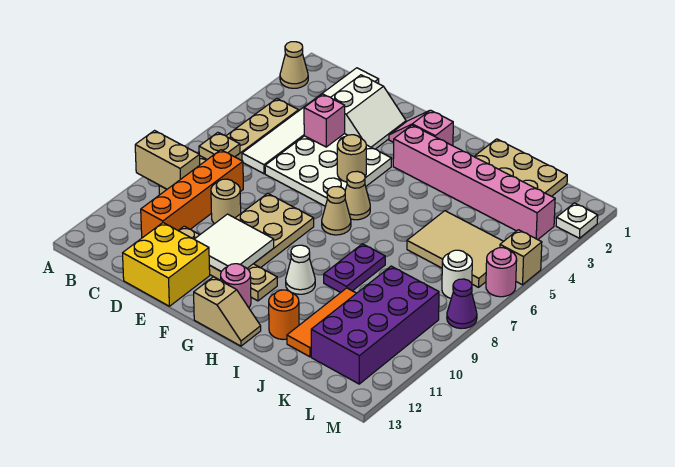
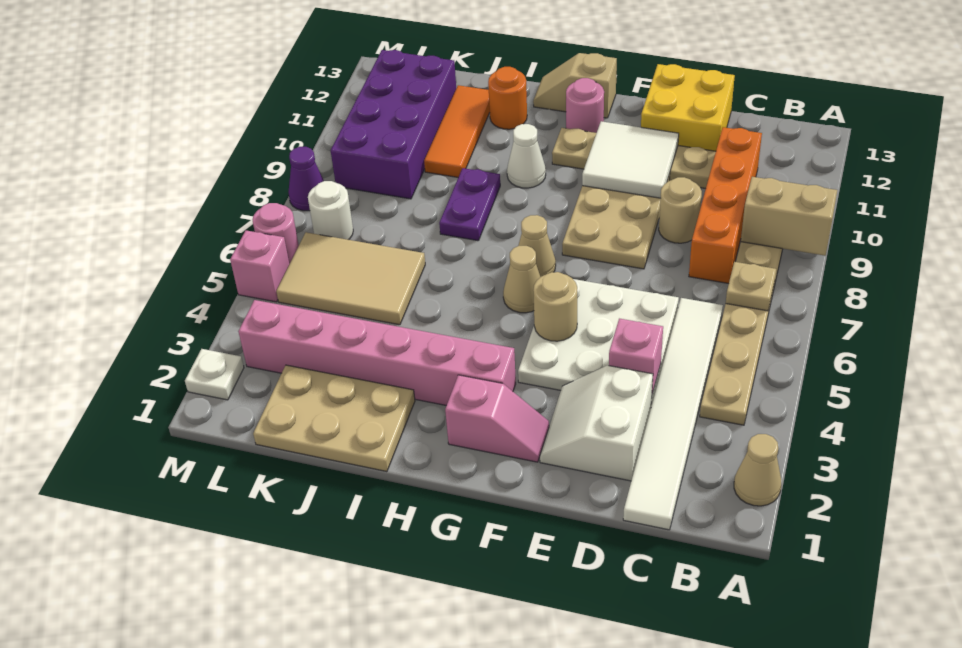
tan 1x1 brick [500,230,542,285] -> pink 1x1 brick [230,231,289,302]

